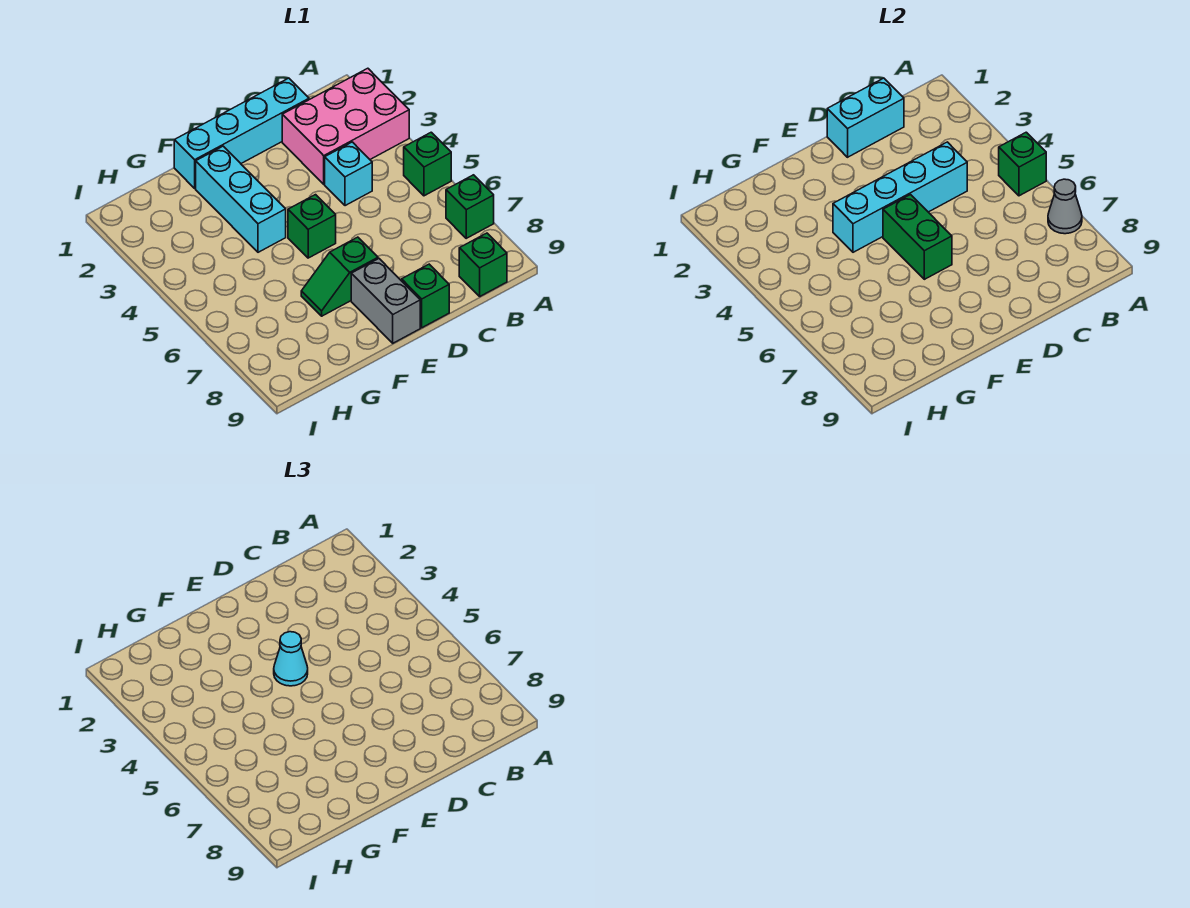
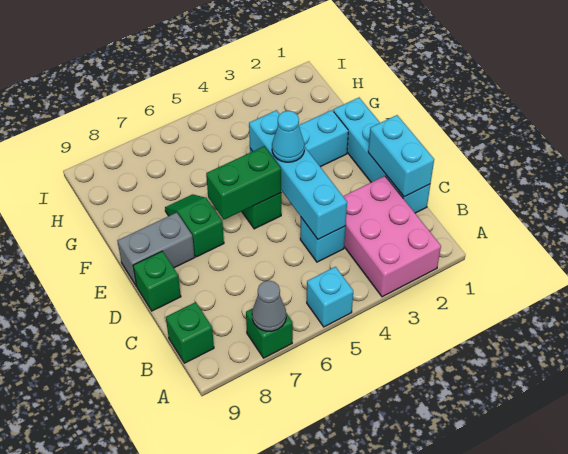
green 1x1 brick [404,132,451,196] -> cyan 1x1 brick [307,267,353,327]
green 1x1 brick [999,132,1046,196] -> none

